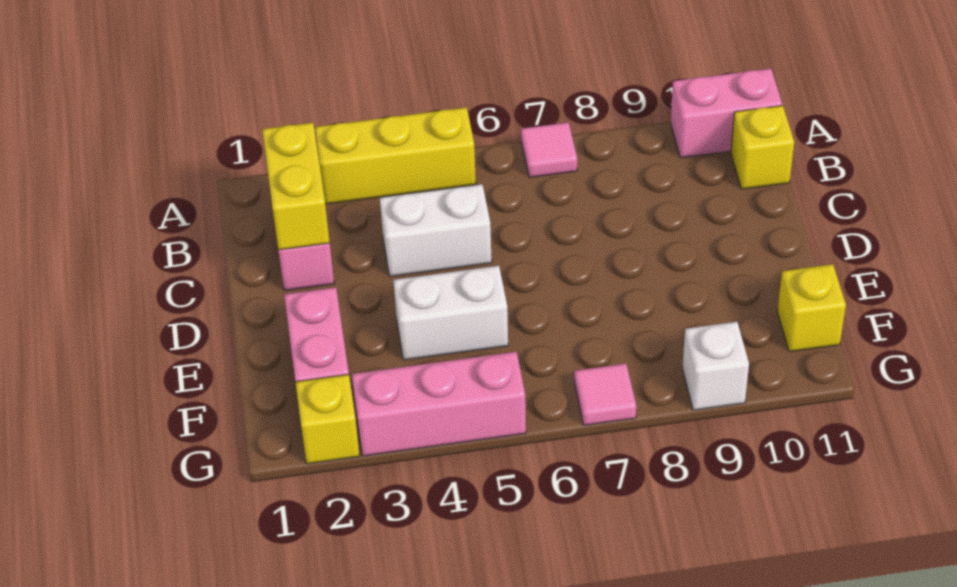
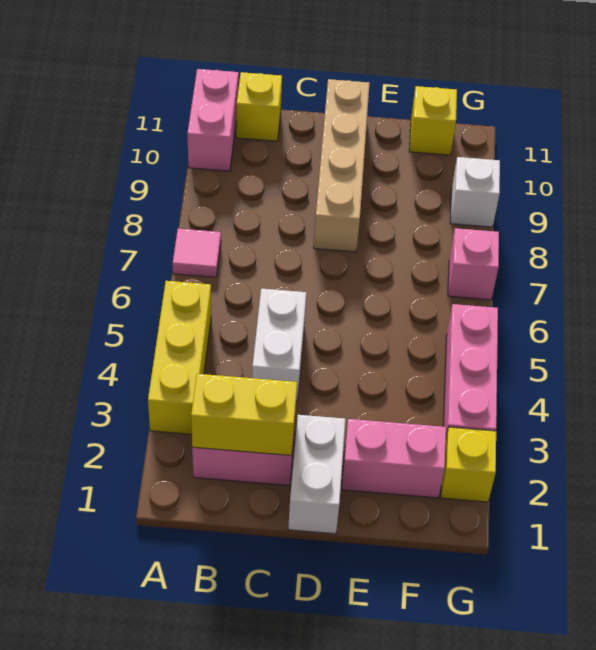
none -> tan 1x4 brick [314,79,370,252]
white 1x2 brick [393,266,508,360] -> white 1x2 brick moved to [288,415,345,534]
pink 1x1 tile [574,364,636,425] -> pink 1x1 brick [448,228,499,300]

